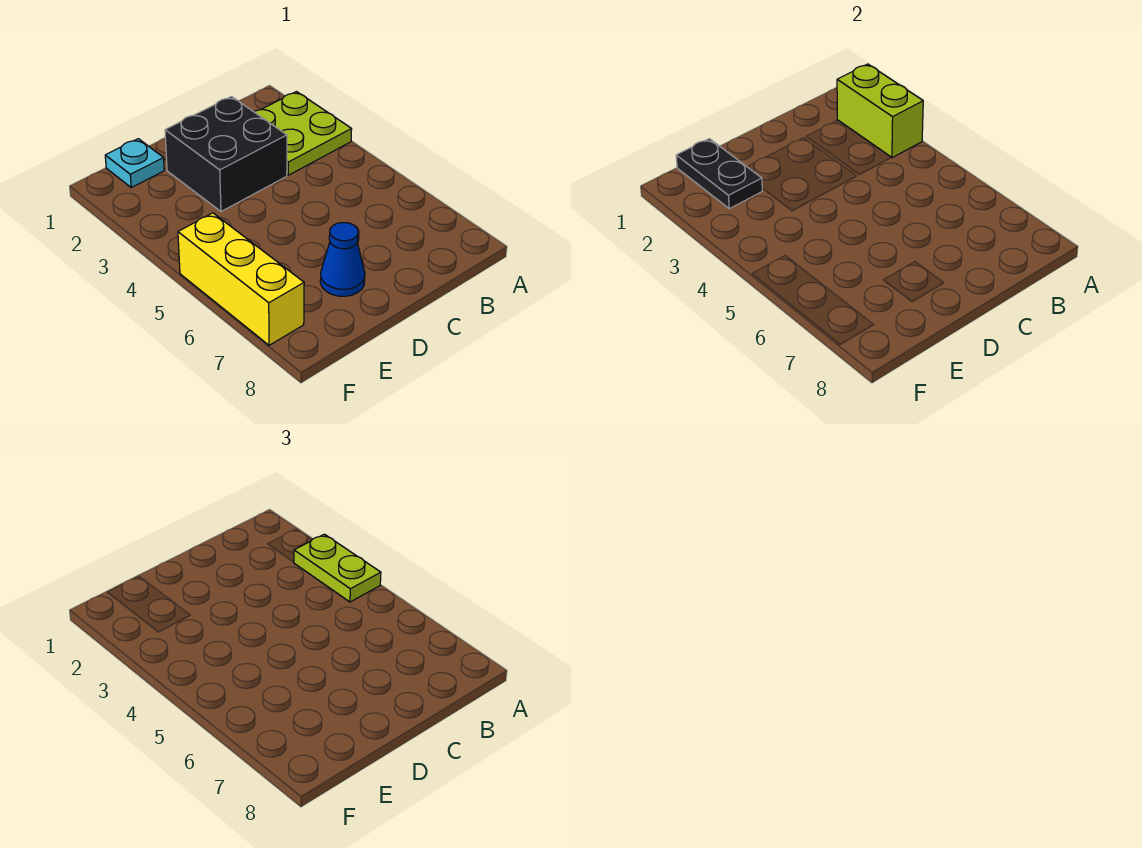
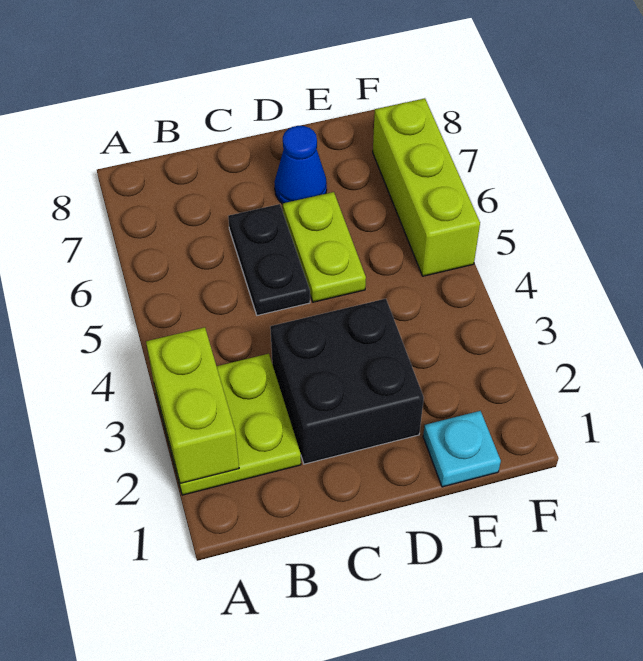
lime 1x2 plate [294,534,381,602] -> lime 1x2 plate moved to [283,192,366,302]
black 1x2 plate [676,139,762,209] -> black 1x2 plate moved to [228,204,310,315]
yellow 1x3 brick [178,213,304,345] -> lime 1x3 brick [373,98,480,276]

